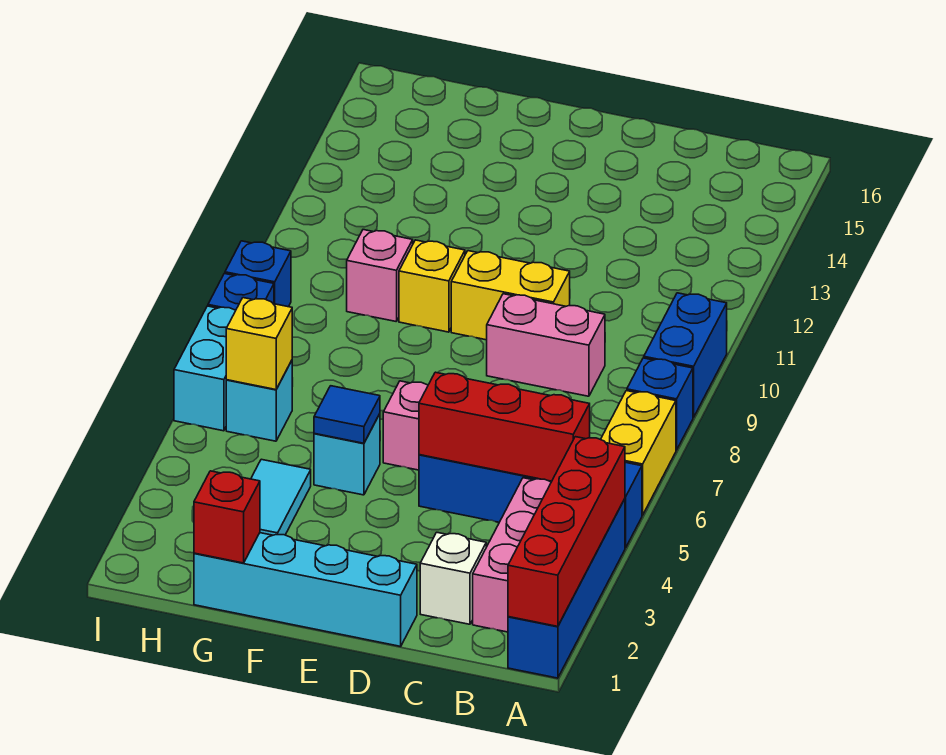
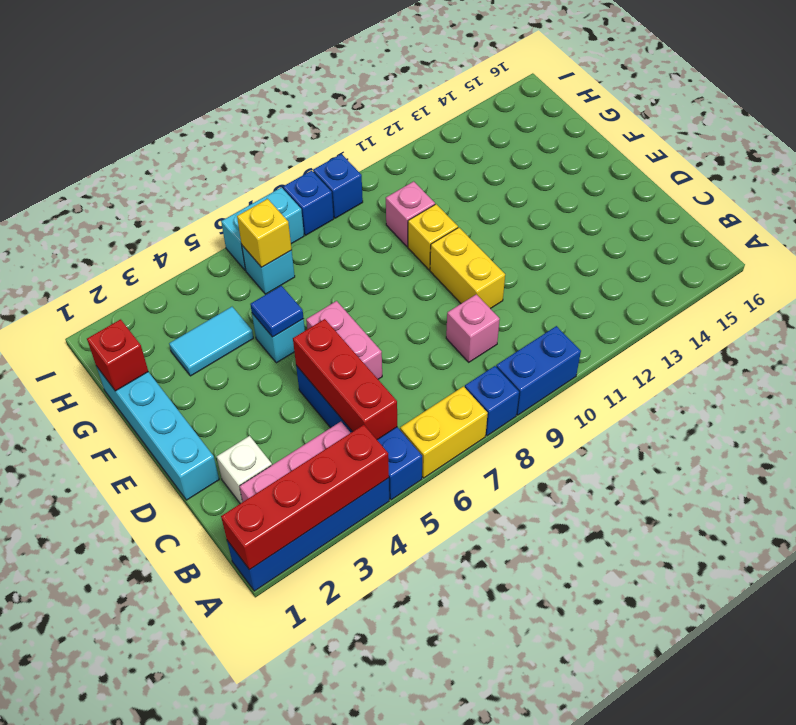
pink 1x2 brick [487,294,605,396] -> pink 1x1 brick [446,294,500,362]

